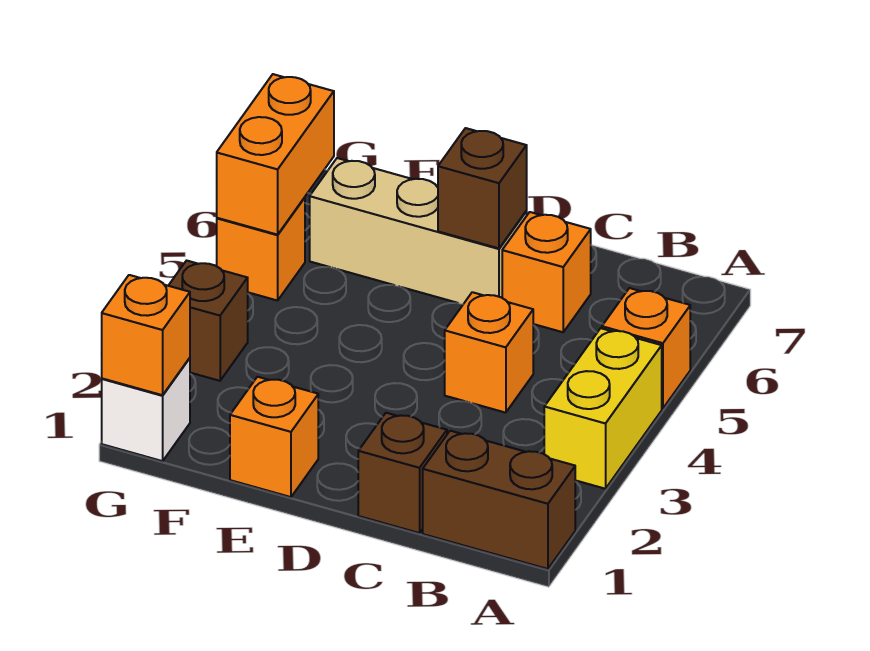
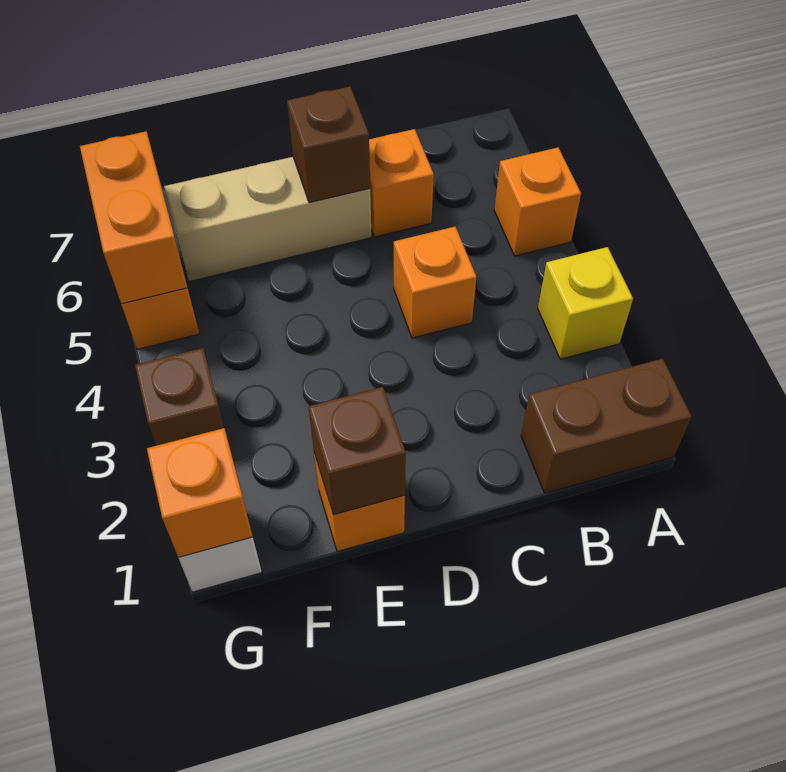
yellow 1x2 brick [544,328,662,489] -> yellow 1x1 brick [538,247,633,359]
brown 1x1 brick [358,413,447,533] -> brown 1x1 brick moved to [308,387,406,515]

